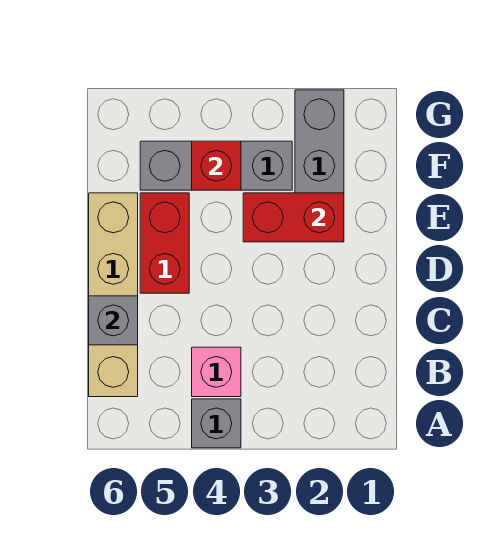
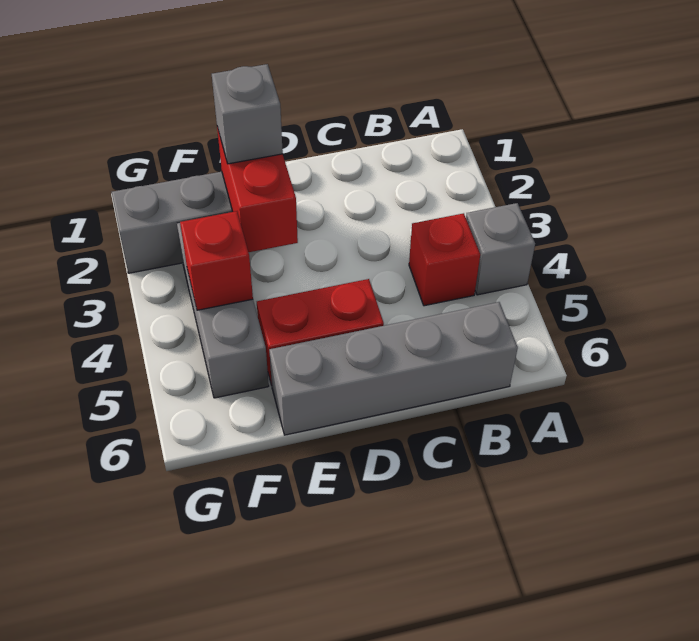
pink 1x1 brick [192,347,241,397] -> red 1x1 brick [409,213,480,306]
tan 1x4 brick [89,193,138,397] -> grey 1x4 brick [269,302,518,435]
grey 1x1 brick [89,296,138,345] -> grey 1x1 brick moved to [212,64,283,164]

